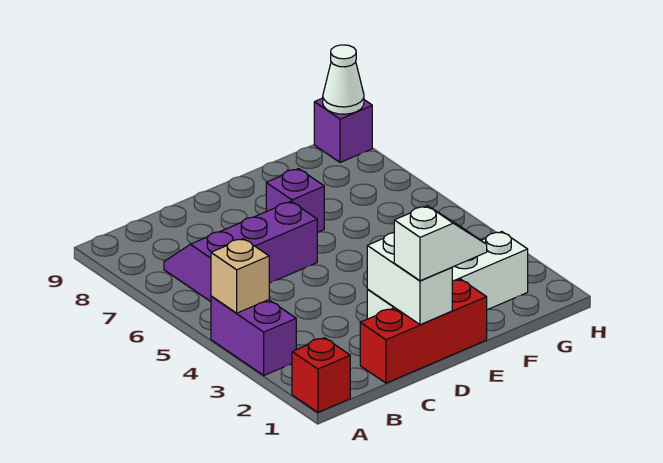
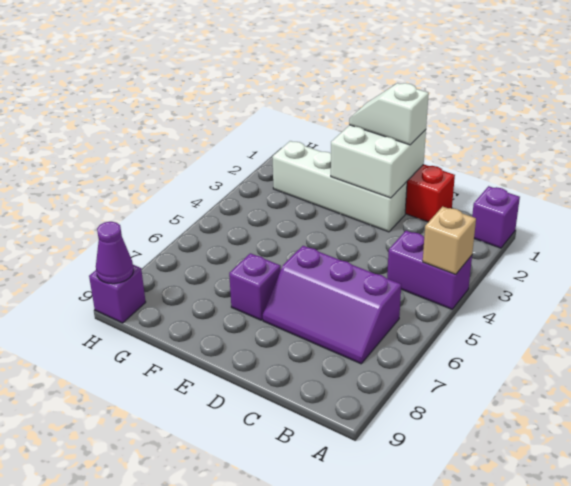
red 1x1 brick [292,338,350,412] -> purple 1x1 brick [472,186,520,248]
purple 1x2 brick [211,296,296,375] -> purple 1x2 brick turned to [387,231,472,309]
white 1x2 brick [367,233,452,325] -> white 2x2 brick [331,125,426,198]
white 1x1 cone [323,45,364,114] -> purple 1x1 cone [96,222,134,284]

